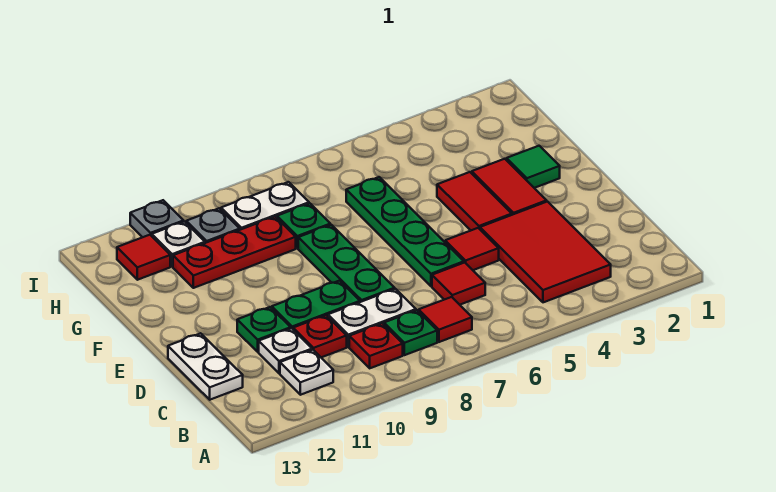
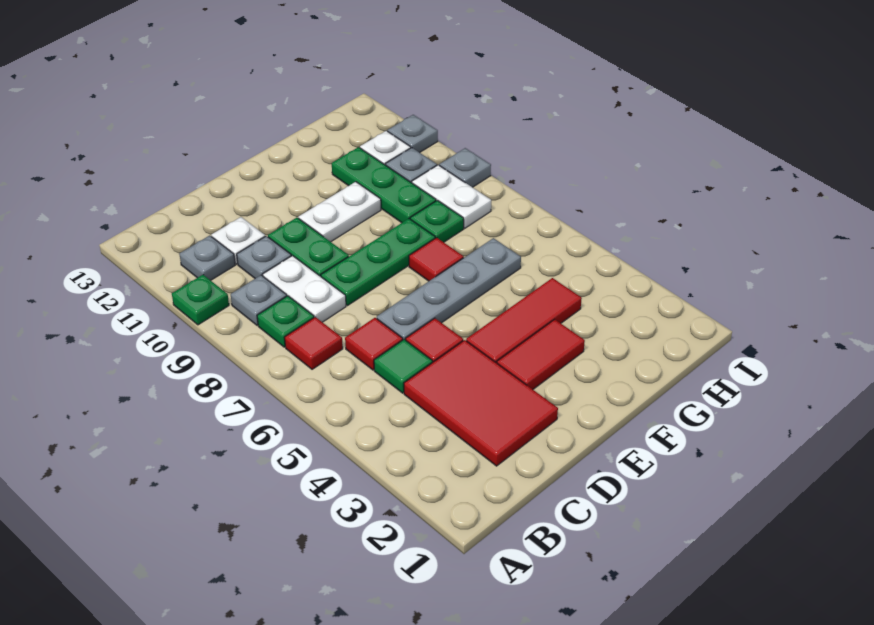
red 2x3 tile [480,202,611,302] -> red 2x3 tile turned to [404,340,558,466]
red 1x1 plate [349,323,403,368] -> grey 1x1 plate [231,275,287,325]
white 1x1 plate [280,350,333,395] -> grey 1x1 plate [179,236,235,280]
red 1x1 plate [293,315,347,357] -> grey 1x1 plate [237,236,291,278]
white 1x2 plate [168,333,243,400] -> white 1x2 plate moved to [298,182,381,242]
green 1x4 plate [346,177,464,286] -> grey 1x4 plate [377,238,521,340]
green 1x1 plate [237,307,291,352] -> green 1x1 plate moved to [172,275,229,325]
red 1x2 tile [437,172,512,230] -> red 1x3 tile [466,278,582,363]
green 1x1 tile [506,146,560,188] -> green 1x1 tile moved to [374,340,433,393]
red 1x3 plate [173,217,296,288] -> green 1x3 plate [332,147,436,223]
red 1x1 tile [117,235,170,280] -> red 1x1 tile moved to [409,238,464,281]
none -> grey 1x1 plate [439,148,491,187]

